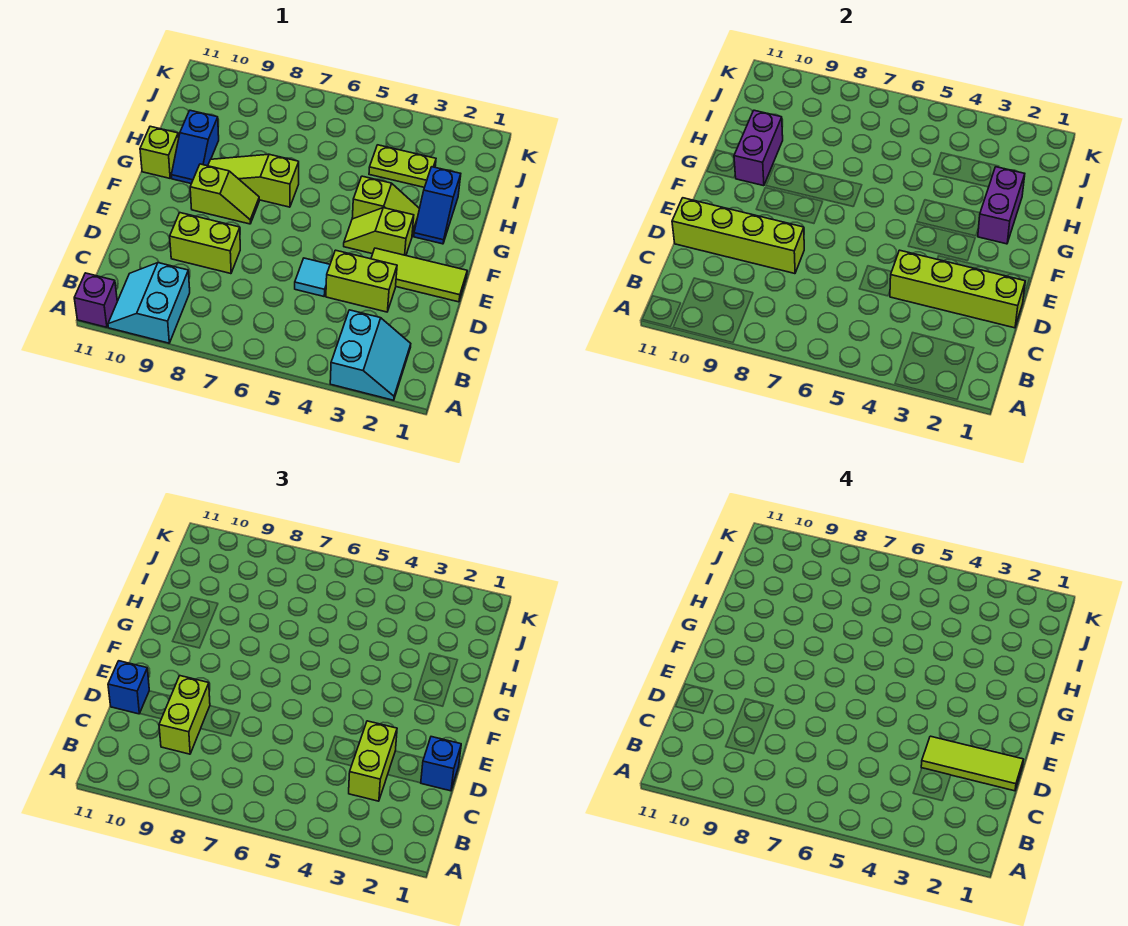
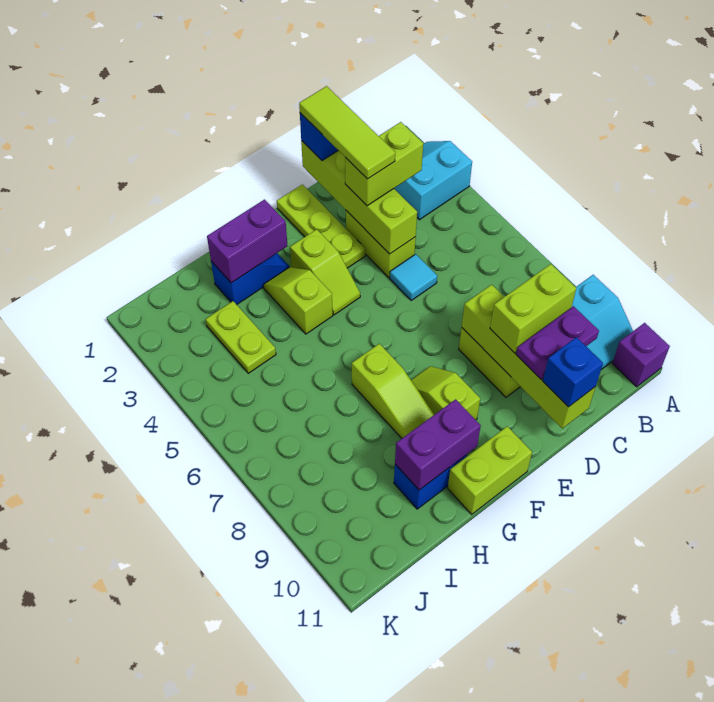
none -> purple 1x2 plate [516,306,599,380]
lime 1x3 tile [371,248,467,302] -> lime 1x3 plate [277,184,365,268]
lime 1x1 brick [140,126,179,178] -> lime 1x2 brick [448,426,532,514]

